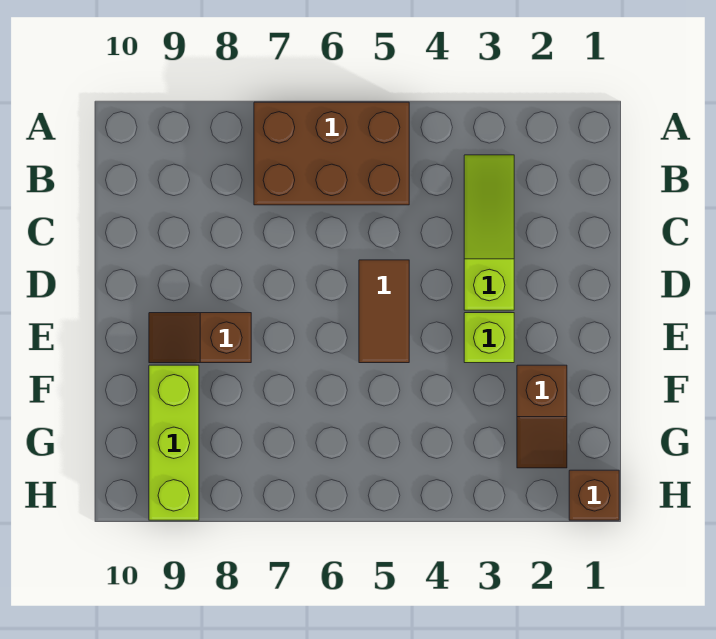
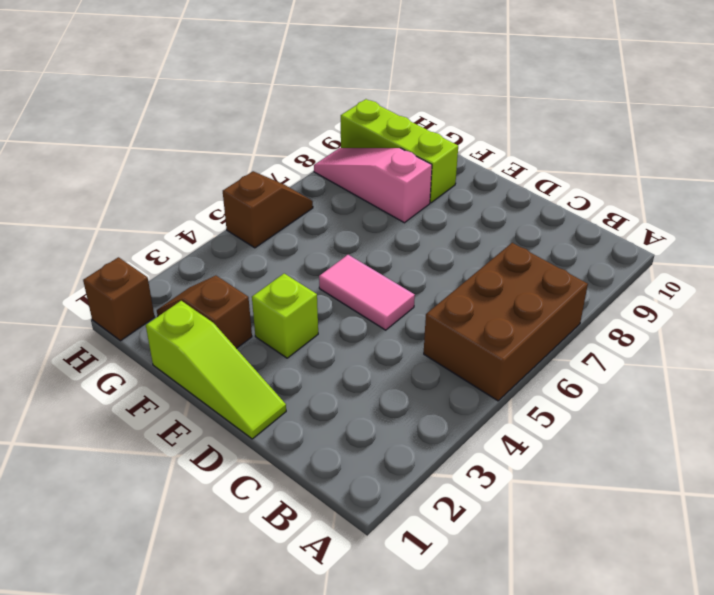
lime 1x3 slope [464,155,514,310] -> lime 1x3 slope moved to [146,301,286,439]
brown 1x2 tile [359,260,409,363] -> pink 1x2 tile [319,255,415,330]
brown 1x2 slope [149,313,251,363] -> brown 1x2 slope moved to [223,171,313,248]
none -> pink 1x3 slope [314,148,432,223]

